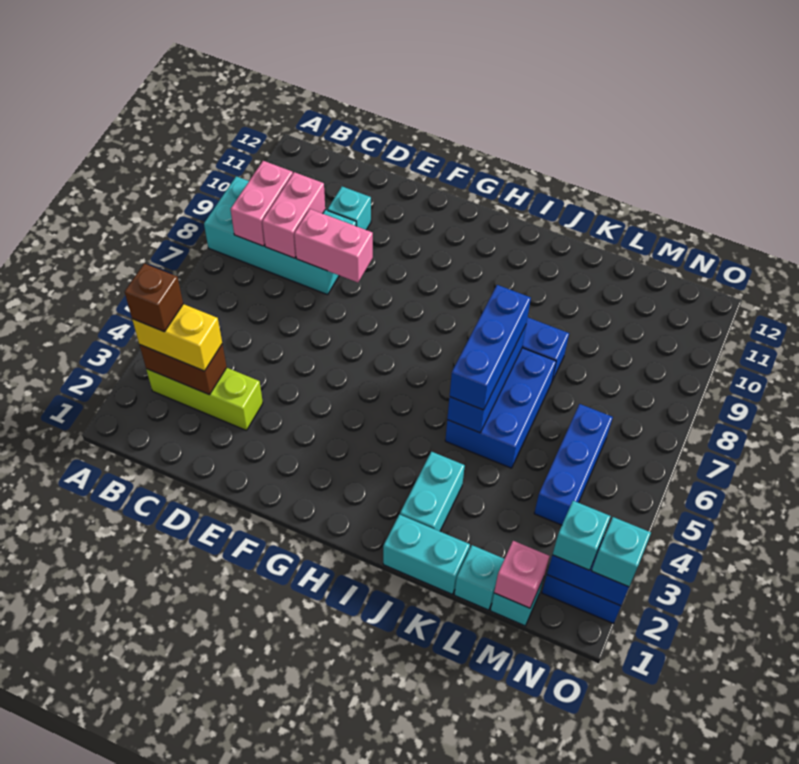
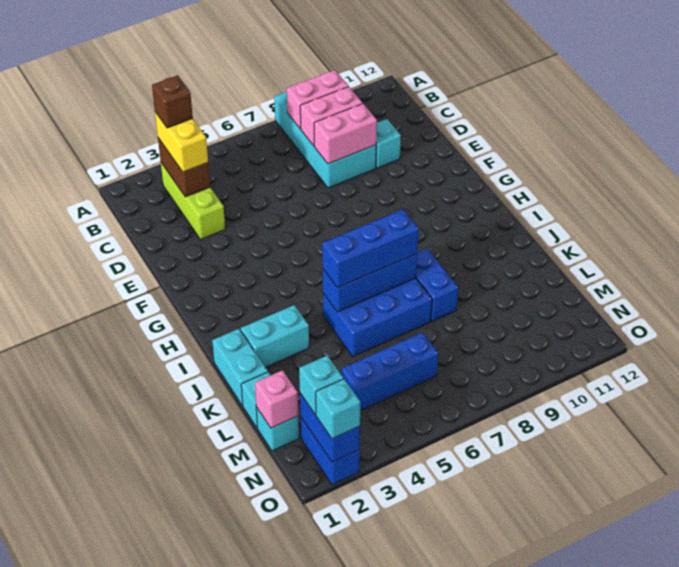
pink 1x2 brick [294,209,373,282] -> pink 1x2 brick turned to [314,104,377,164]

